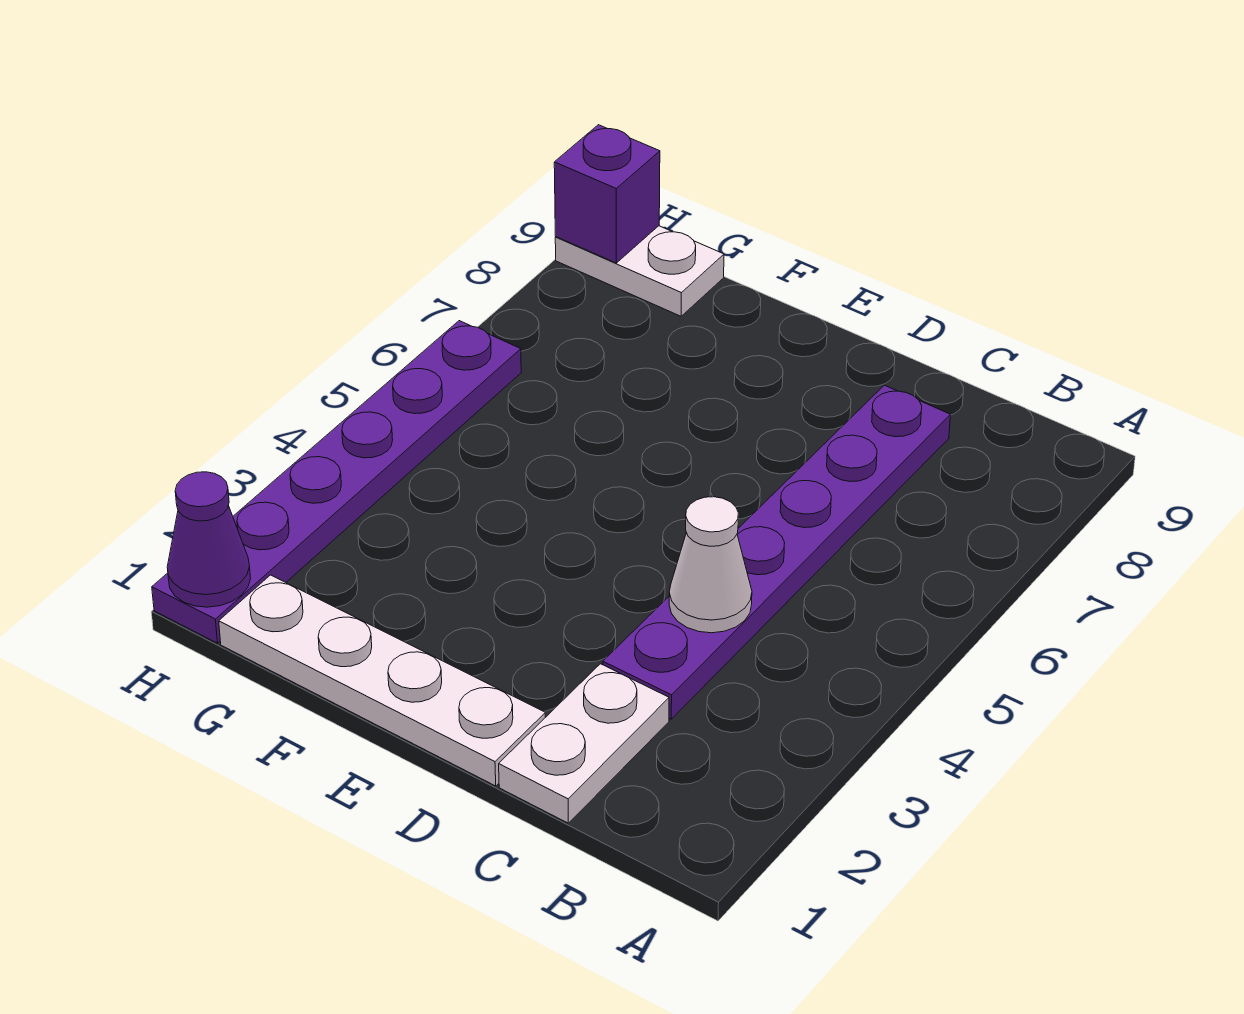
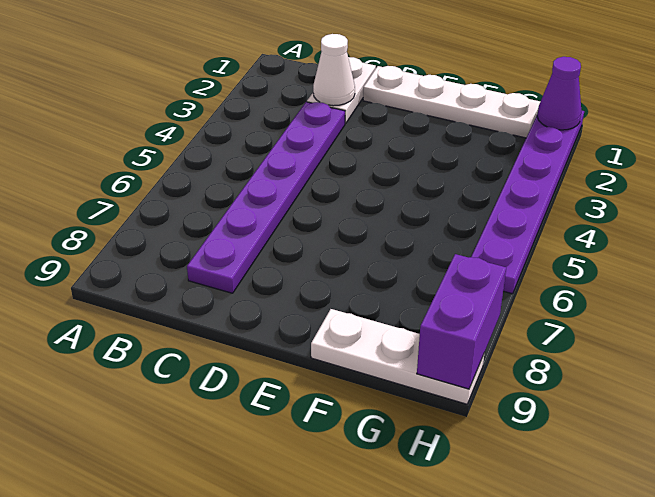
white 1x1 cone [669,497,752,633] -> white 1x1 cone moved to [313,34,355,106]
white 1x2 plate [555,226,724,316] -> white 1x3 plate [311,309,484,404]
purple 1x1 brick [554,125,660,263] -> purple 1x2 brick [417,254,506,389]

